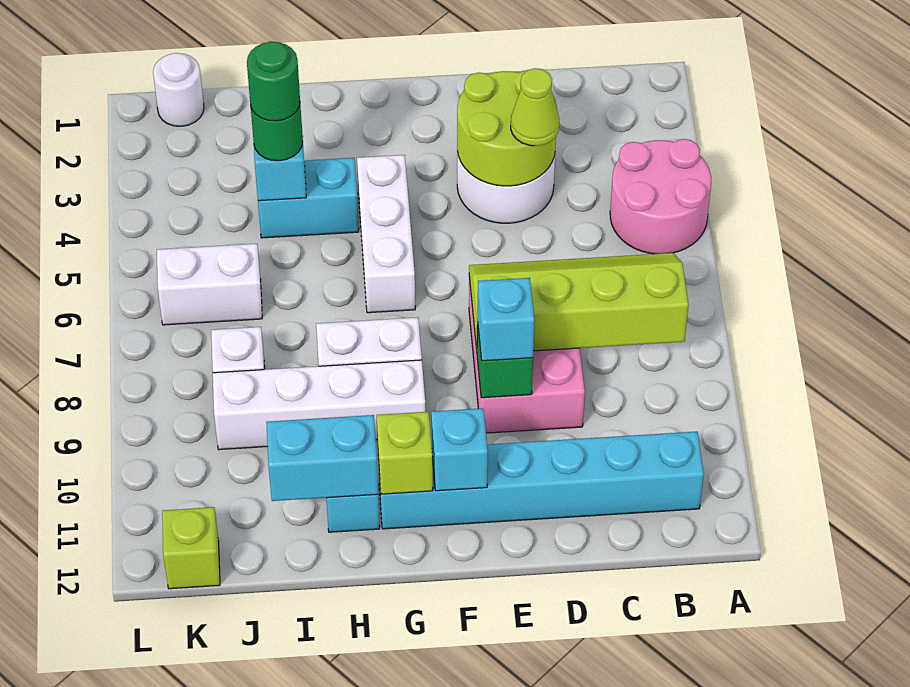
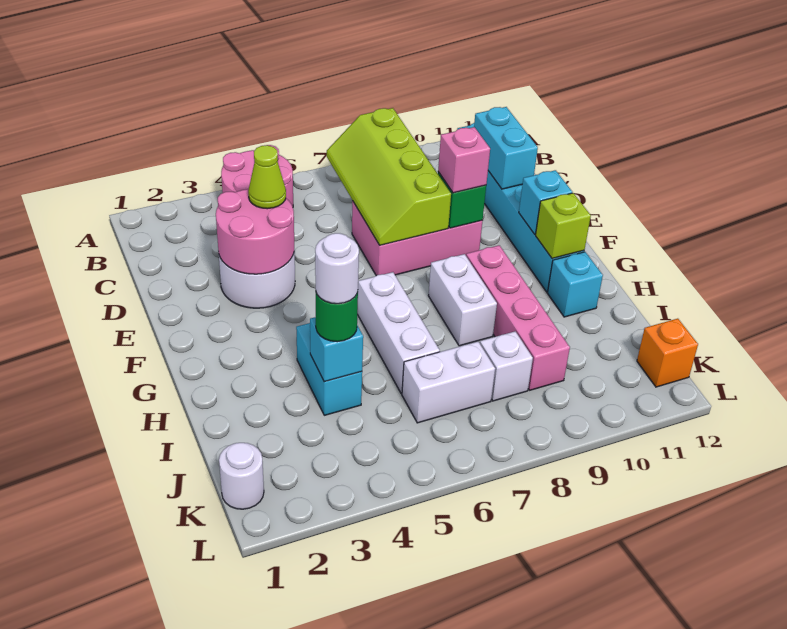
lime 2x2 round brick [457,70,557,186] -> pink 2x2 round brick [216,189,294,274]
cyan 1x1 brick [477,278,535,361] -> pink 1x1 brick [438,127,490,193]
white 1x3 brick [357,155,415,313] -> white 1x3 brick turned to [357,272,440,394]
white 1x4 brick [213,360,425,450] -> pink 1x4 brick [466,245,570,390]
cyan 1x2 brick [266,415,378,501] -> cyan 1x2 brick moved to [474,107,538,189]
green 1x1 round brick [247,41,300,121] -> white 1x1 round brick [315,233,359,304]
white 1x2 brick [157,244,262,325] -> white 1x2 brick turned to [402,342,495,423]
lime 1x1 brick [162,507,220,589] -> orange 1x1 brick [637,319,698,387]

